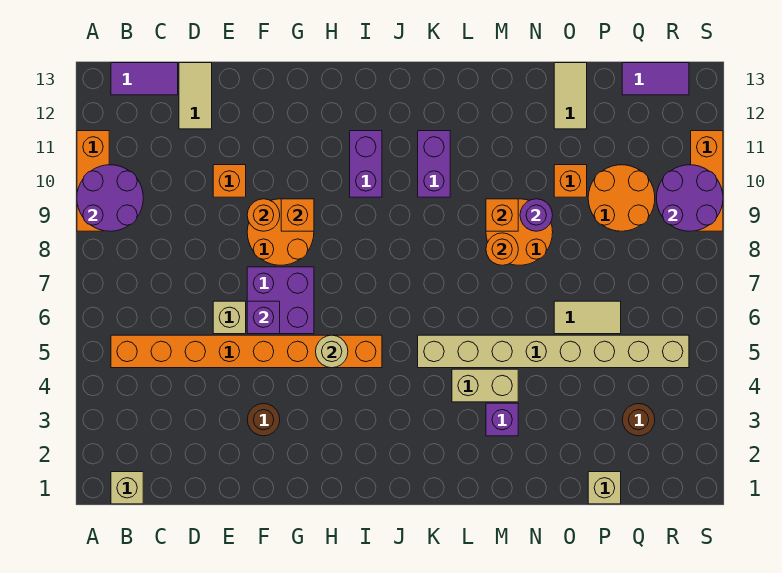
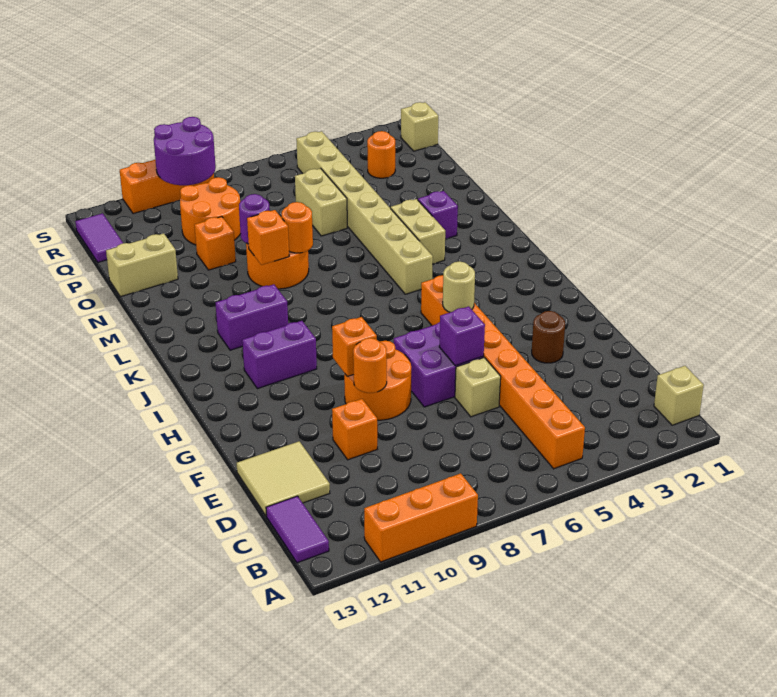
purple 2x2 round brick [77,165,143,231] -> none
tan 1x2 tile [179,63,212,129] -> tan 2x2 tile [237,441,330,516]
tan 1x2 tile [554,301,621,334] -> tan 1x2 brick [295,168,347,236]
tan 1x2 tile [554,63,587,129] -> tan 1x2 brick [106,233,178,297]
tan 1x1 brick [588,472,621,504] -> tan 1x1 brick moved to [401,102,438,151]
brown 1x1 round brick [622,404,655,436] -> orange 1x1 round brick [367,131,395,178]

